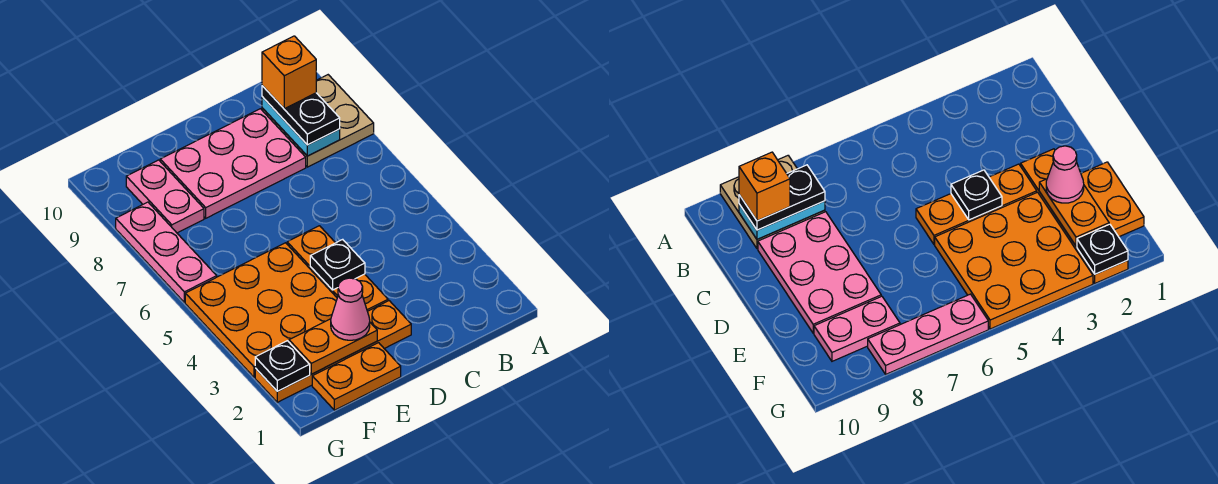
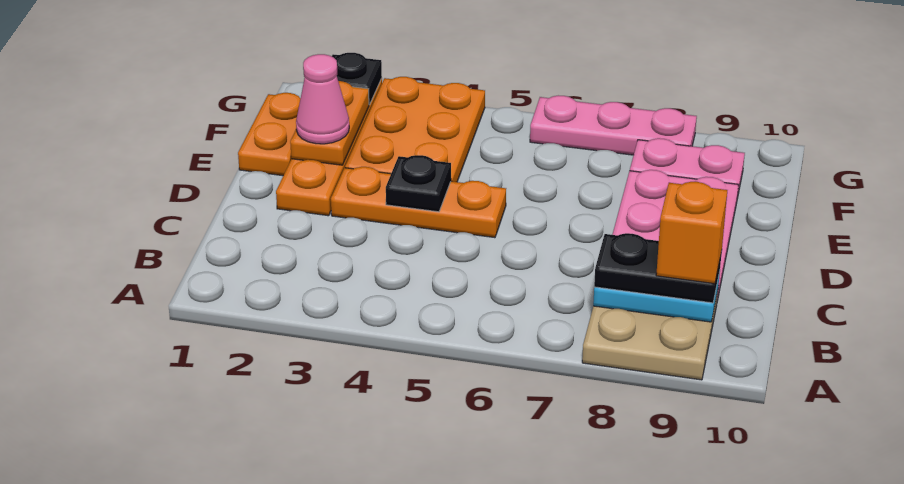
orange 3x3 plate [185,243,337,377] -> orange 2x3 plate [345,77,485,182]

